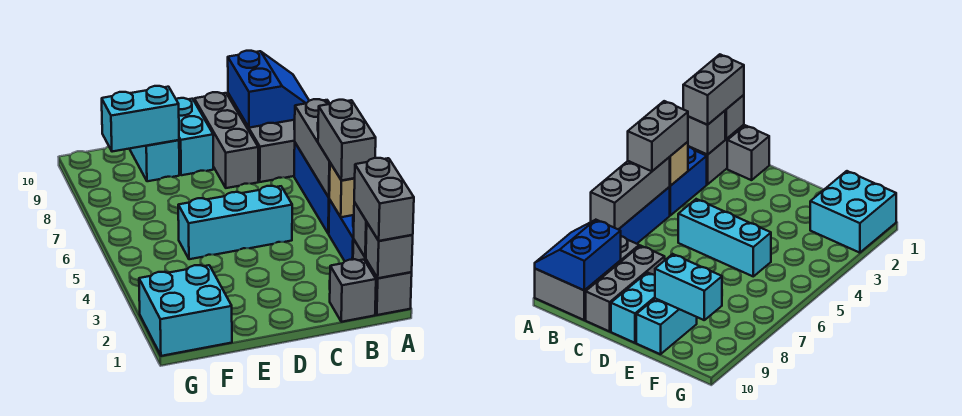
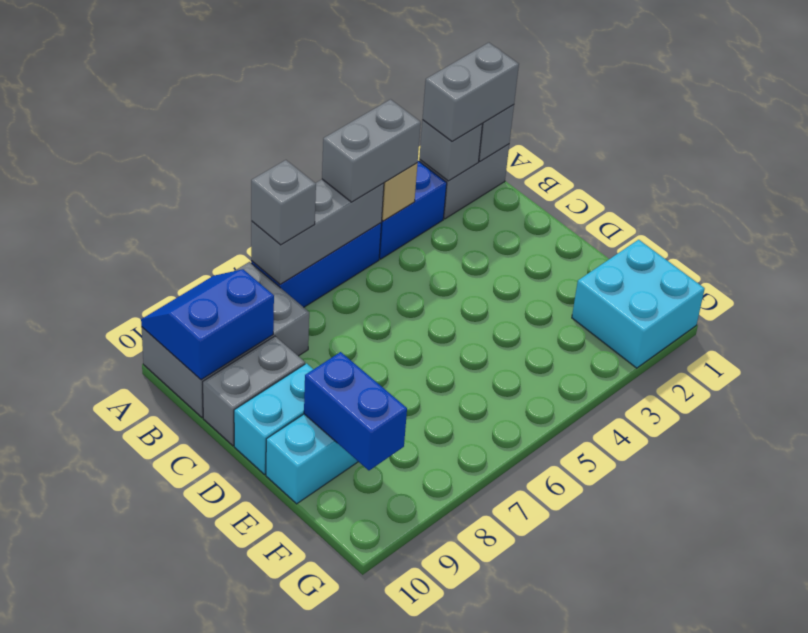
grey 1x1 brick [330,259,376,322] -> grey 1x1 brick moved to [251,160,316,245]
cyan 1x3 brick [178,186,292,259] -> none
grey 1x3 brick [194,92,258,188] -> grey 1x2 brick [203,336,305,446]
cyan 1x2 brick [102,86,179,152] -> blue 1x2 brick [304,352,407,470]

